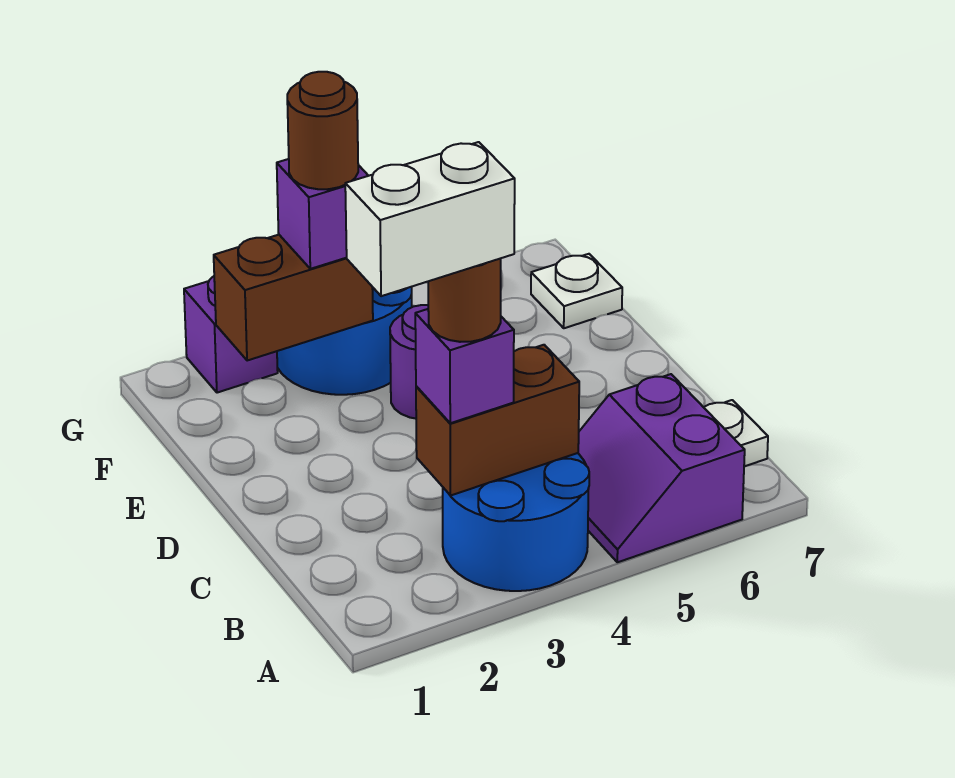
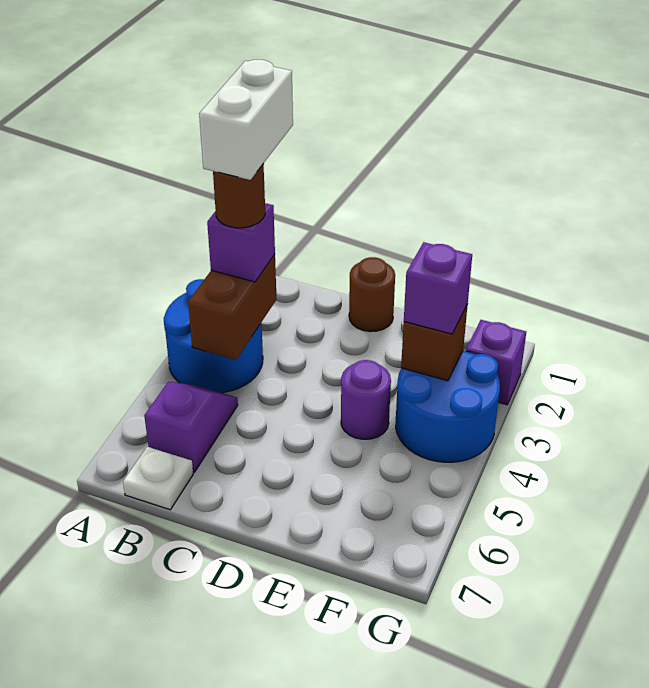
purple 2x2 slope [578,374,745,562] -> purple 1x2 slope [144,382,238,472]
brown 1x2 brick [214,235,373,361] -> brown 1x1 brick [401,304,468,381]
brown 1x1 round brick [287,72,358,189] -> brown 1x1 round brick moved to [349,257,395,332]
white 1x1 plate [531,254,622,328] -> none

